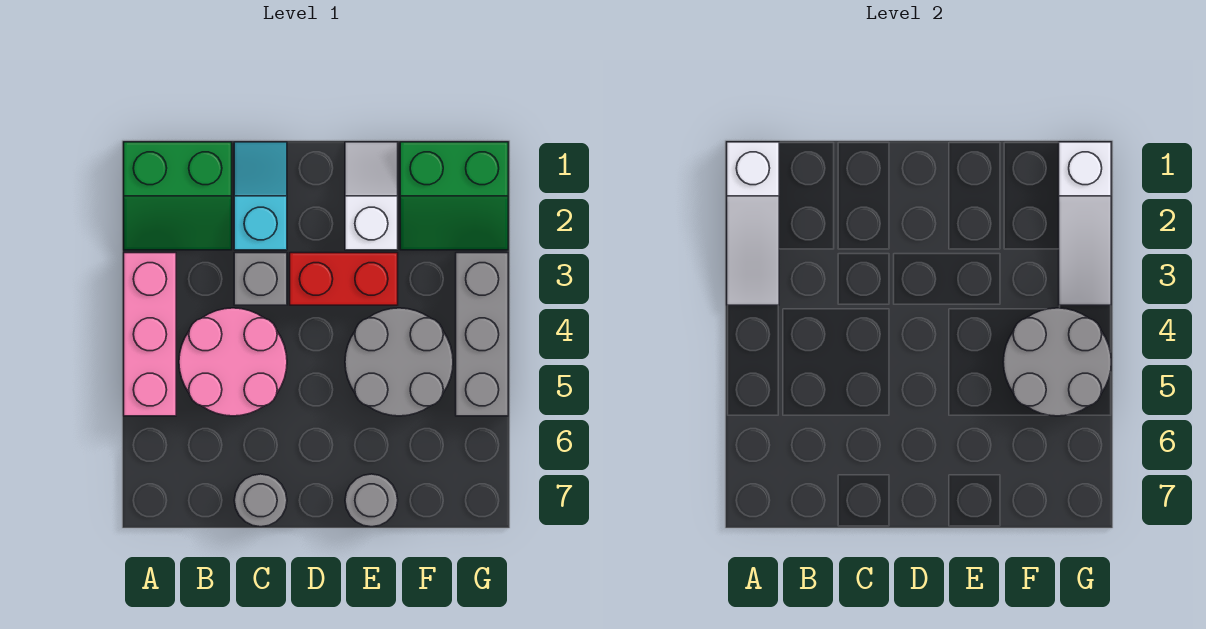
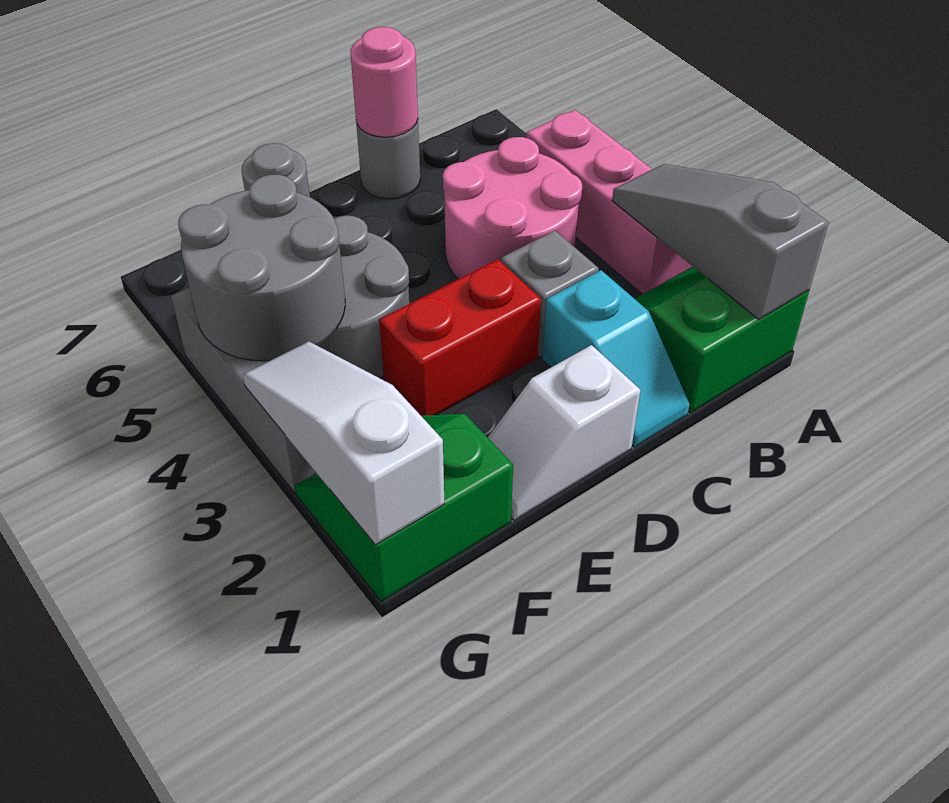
white 1x3 slope [727,142,779,305] -> grey 1x3 slope [612,164,829,319]
none -> pink 1x1 round brick [350,27,418,137]
white 1x2 slope [345,142,398,250] -> white 1x2 slope turned to [487,345,640,520]

